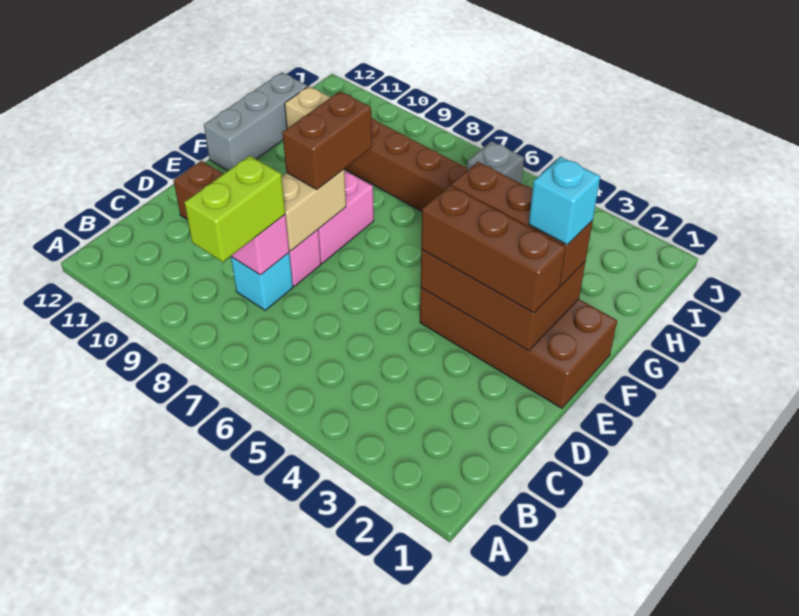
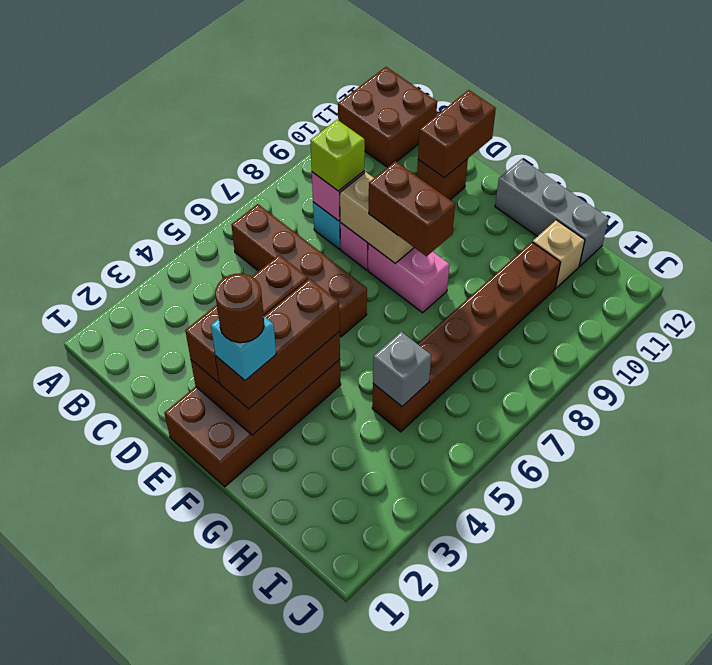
none -> brown 2x2 brick [338,67,437,168]
none -> brown 1x4 brick [232,204,367,337]
lime 1x2 brick [184,156,285,262] -> lime 1x1 brick [310,120,365,191]
none -> brown 1x2 brick [418,90,496,178]
none -> brown 1x1 round brick [215,274,264,343]

